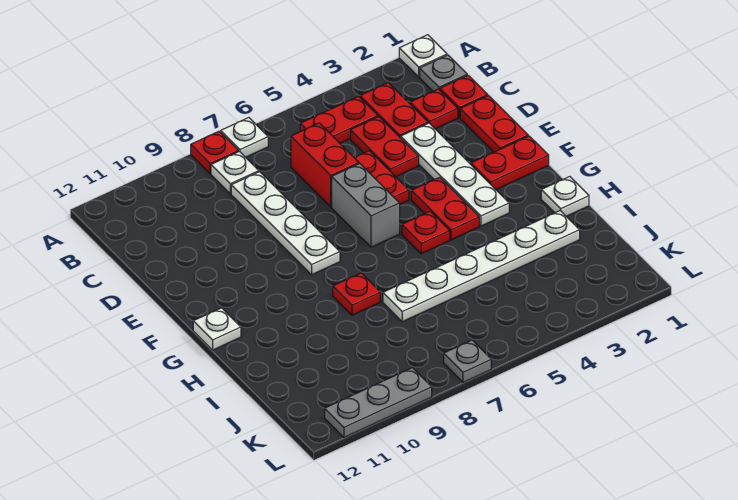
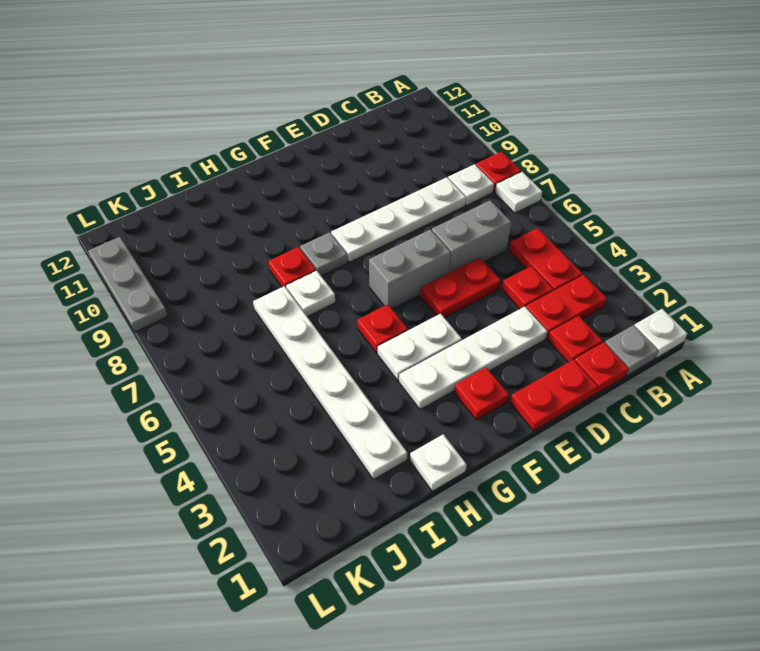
red 1x2 plate [351,117,419,177] -> red 1x1 plate [502,266,553,309]
red 1x2 brick [291,123,359,207] -> grey 1x2 brick [432,200,511,273]
red 1x2 plate [471,136,549,189] -> red 1x1 plate [454,367,509,420]
red 1x2 plate [411,177,479,240] -> white 1x2 plate [378,314,462,381]
white 1x1 plate [193,308,241,350] -> white 1x1 plate moved to [286,271,335,317]
grey 1x1 plate [444,340,491,382] -> grey 1x1 plate moved to [300,232,348,276]

